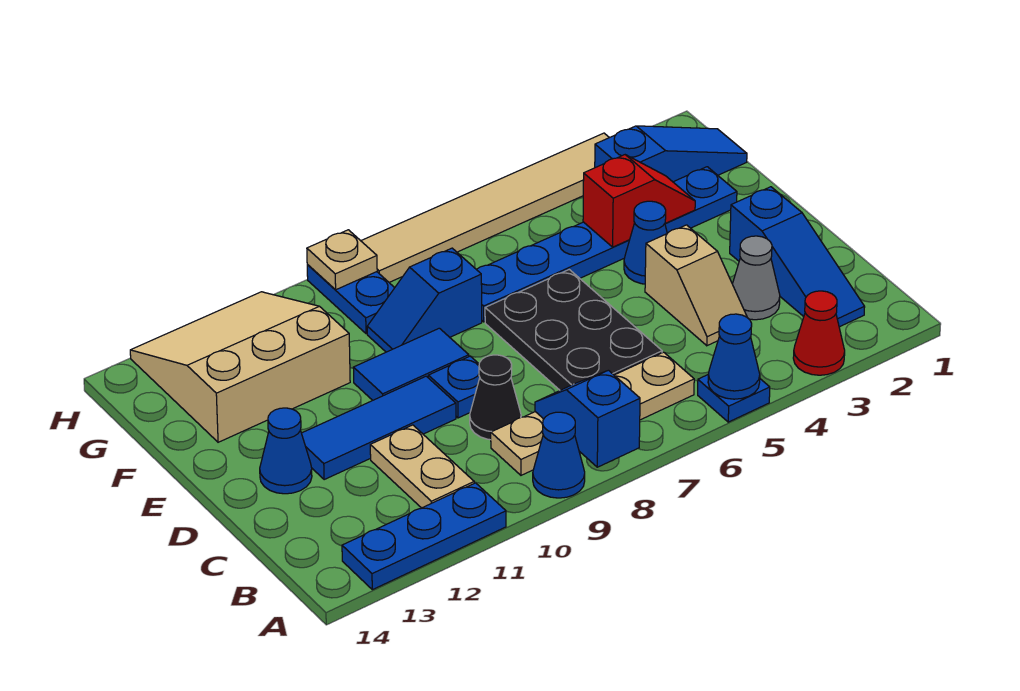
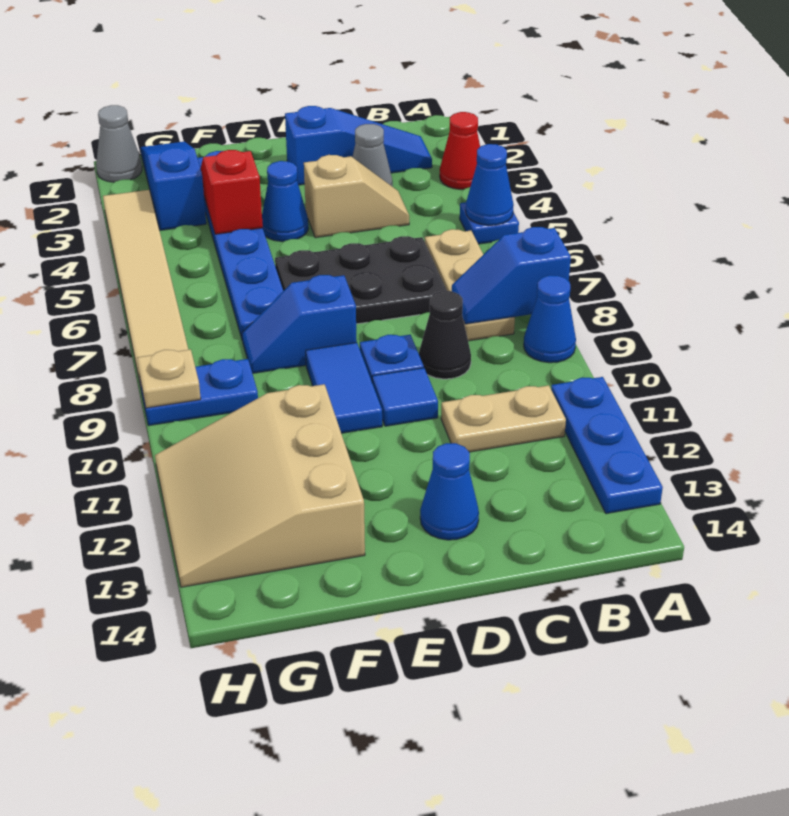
tan 1x4 plate [491,352,694,475] -> tan 1x3 plate [425,229,515,341]
blue 1x3 tile [302,376,456,480] -> blue 1x1 tile [372,368,438,426]
blue 1x2 slope [367,248,482,352] -> blue 1x2 slope turned to [242,275,357,374]
none -> grey 1x1 cone [96,105,142,182]

